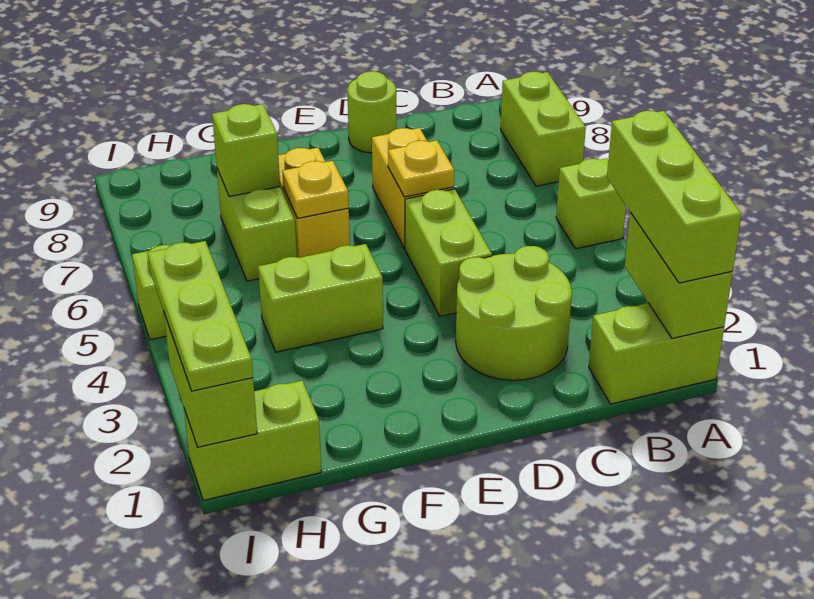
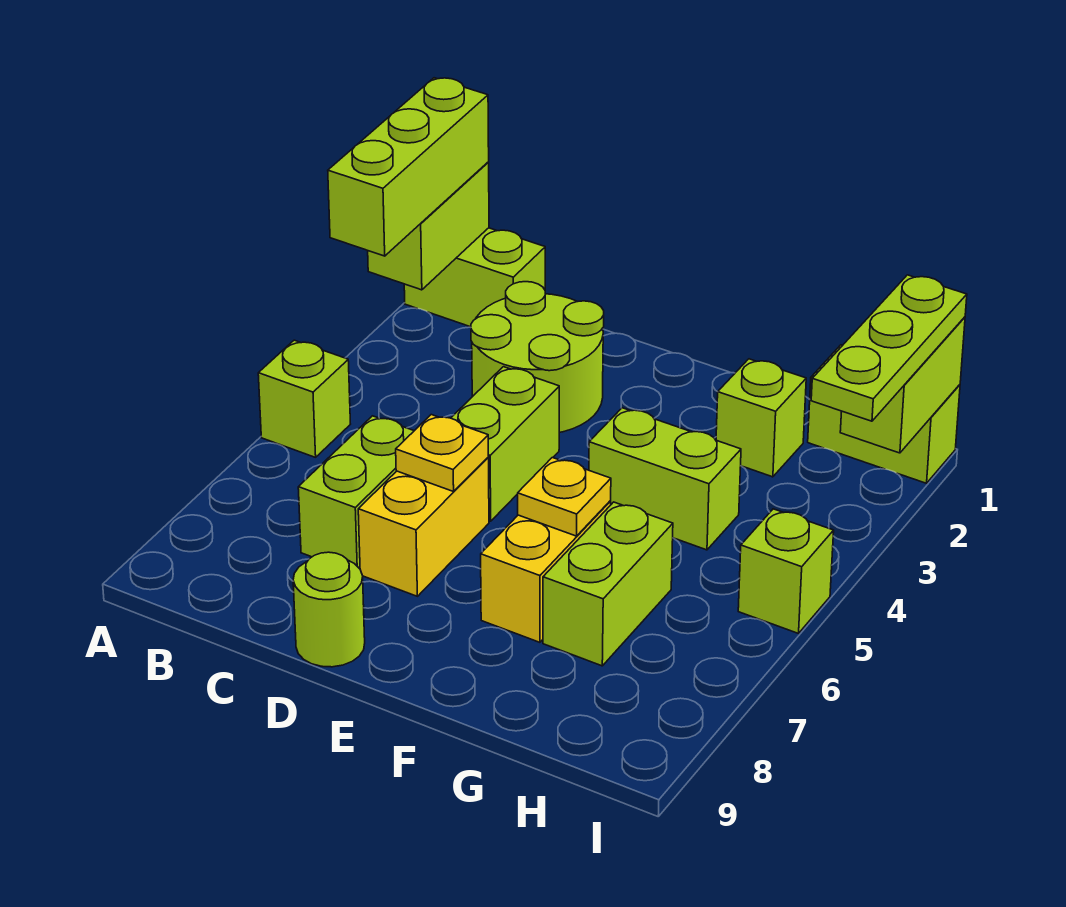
lime 1x2 brick [501,72,586,186] -> lime 1x2 brick moved to [298,416,414,569]
lime 1x1 brick [212,104,280,197] -> lime 1x1 brick moved to [716,359,806,477]

